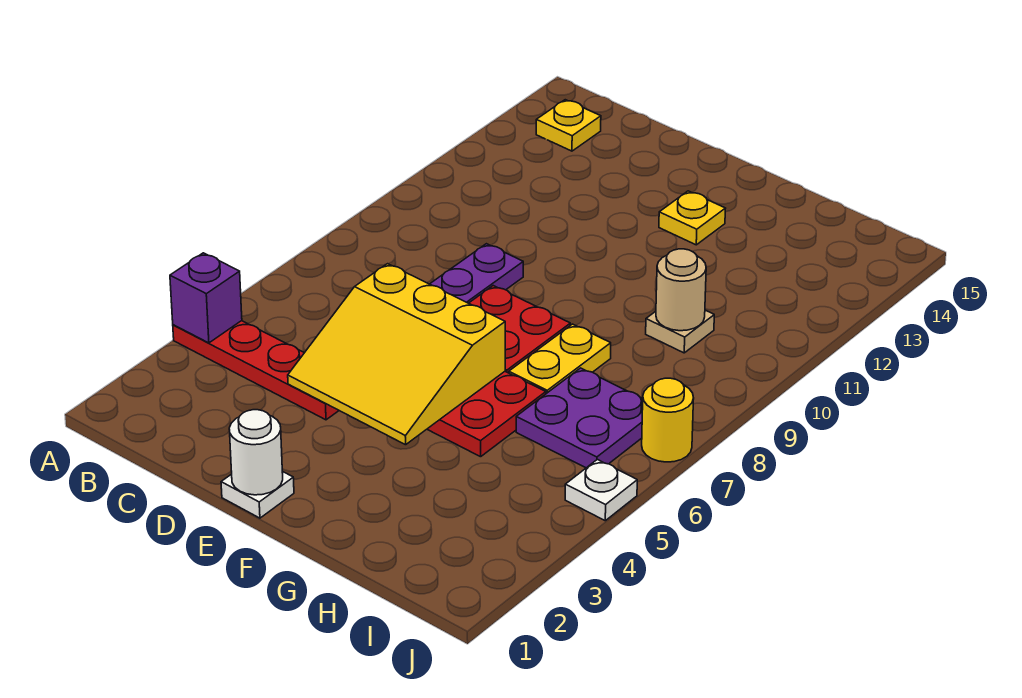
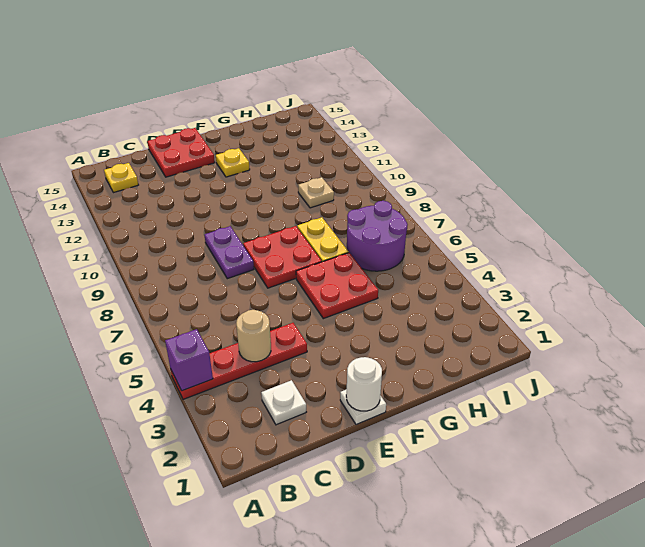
yellow 3x3 slope [288,264,505,445] -> none
none -> red 2x2 plate [147,128,215,177]
purple 2x2 plate [516,368,643,468] -> purple 2x2 round brick [347,201,408,271]
tan 1x1 round brick [656,249,706,331] -> tan 1x1 round brick moved to [236,310,271,362]
white 1x1 plate [565,460,637,521] -> white 1x1 plate moved to [261,380,306,425]
yellow 1x1 round brick [642,378,694,462] -> none

